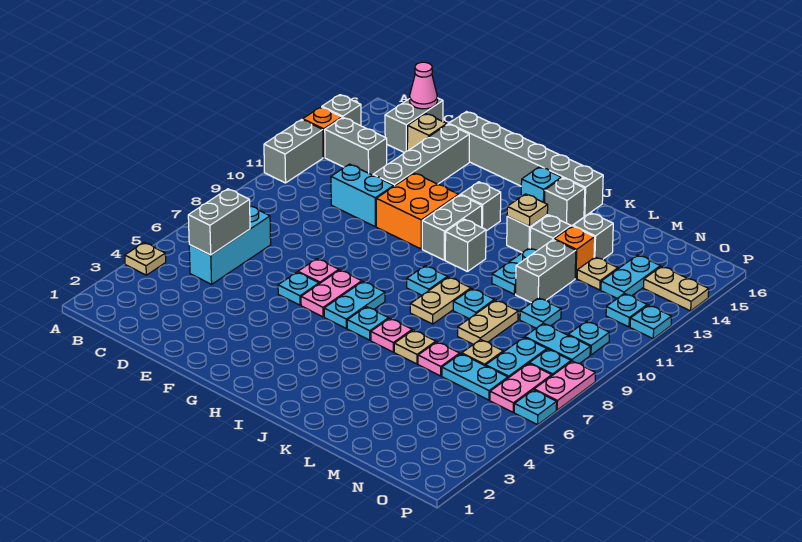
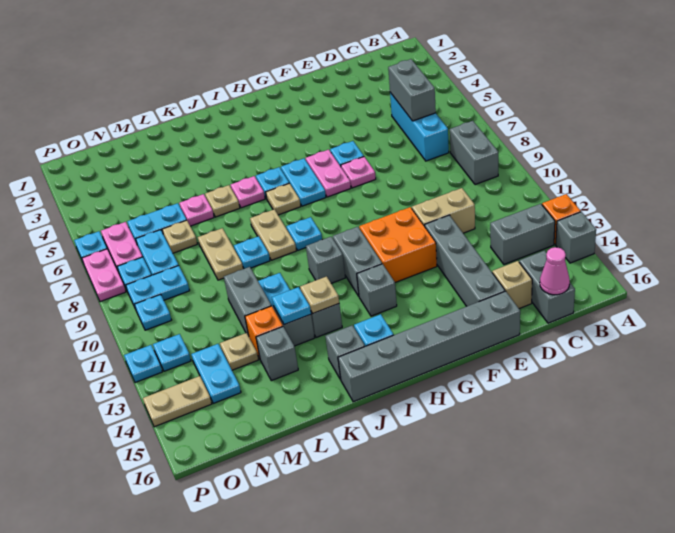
tan 1x1 plate [125,242,166,275] -> tan 1x1 plate moved to [266,183,301,215]
grey 1x2 brick [264,120,323,183] -> grey 1x2 brick moved to [450,121,498,185]
cyan 1x2 brick [331,164,394,227] -> tan 1x2 brick [412,188,475,233]
cyan 1x1 plate [520,298,561,328] -> cyan 1x1 plate moved to [272,287,311,325]

